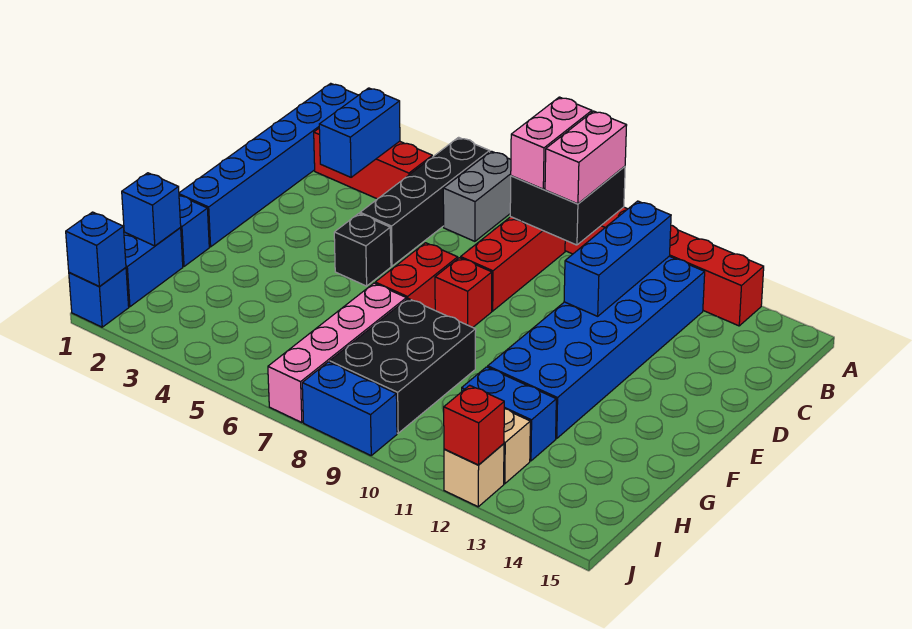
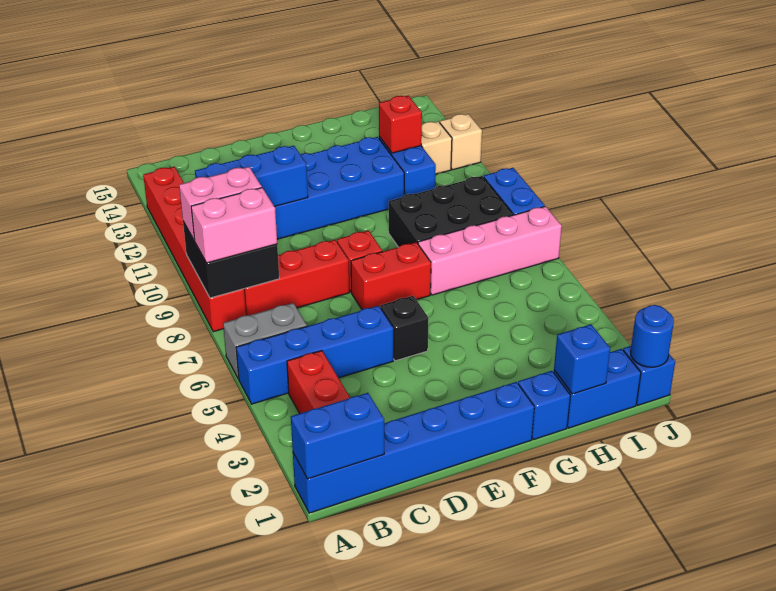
black 1x4 brick [360,137,490,266] -> blue 1x4 brick [236,306,393,404]
blue 1x2 brick [319,88,400,177] -> blue 1x2 brick moved to [291,393,384,479]
blue 1x1 brick [66,212,126,286] -> blue 1x1 round brick [631,305,674,367]
red 1x1 brick [444,385,504,465] -> red 1x1 brick moved to [379,96,422,153]

